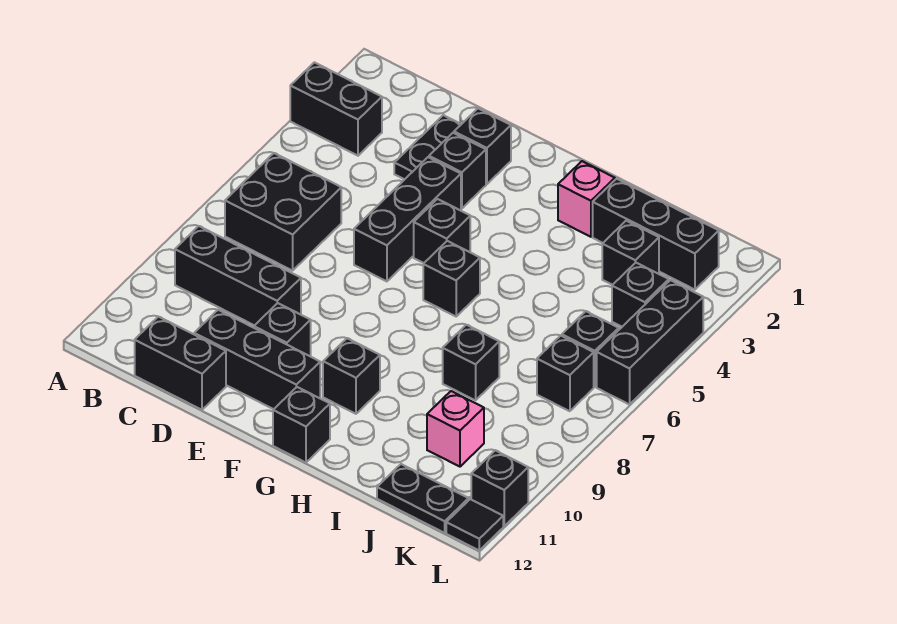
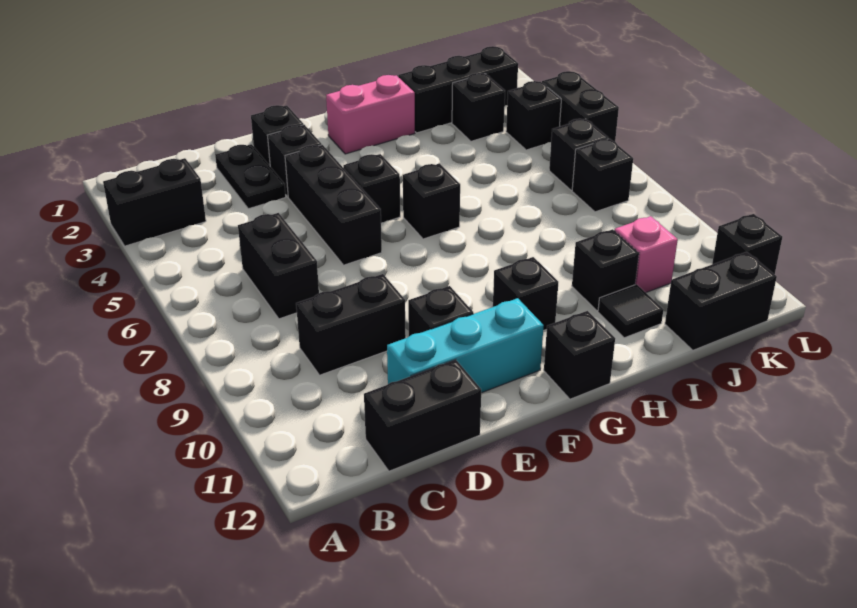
black 2x2 brick [225,153,341,271] -> black 1x2 brick [238,213,319,319]
black 1x3 brick [175,226,301,325] -> black 1x2 brick [296,274,406,375]
black 1x3 brick [194,310,320,409] -> cyan 1x3 brick [387,298,544,393]
pink 1x1 brick [558,161,615,237] -> pink 1x2 brick [326,75,415,154]
black 1x1 brick [443,325,499,400] -> black 1x1 brick moved to [572,229,639,311]
black 1x2 plate [377,464,469,533] -> black 1x2 brick [665,252,777,350]
black 1x3 brick [597,280,703,405] -> black 1x2 brick [542,71,619,142]
black 1x1 tile [446,499,503,550] -> black 1x1 tile moved to [598,284,664,338]

